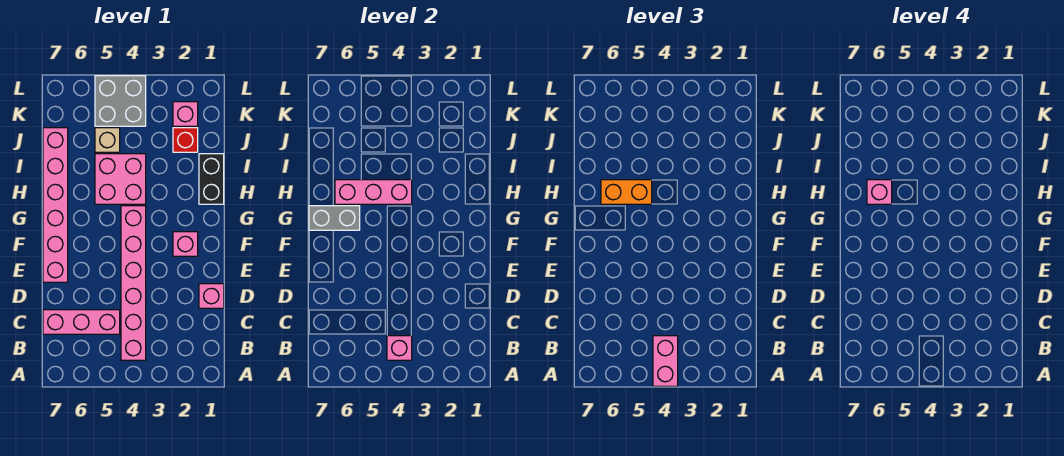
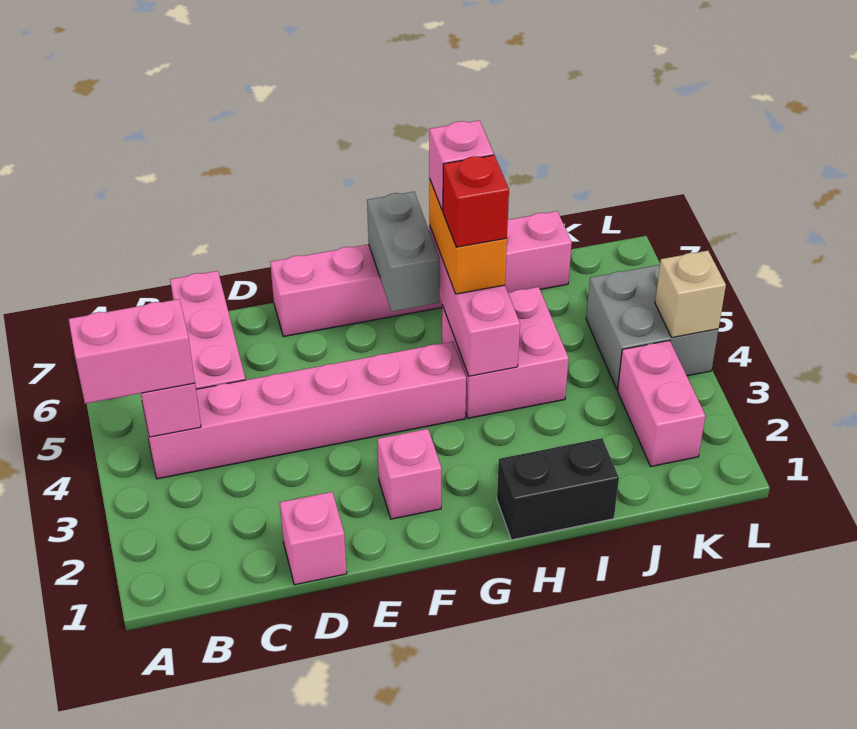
red 1x1 brick [173,128,198,152] -> red 1x1 brick moved to [443,155,509,247]
tan 1x1 brick [95,128,120,152] -> tan 1x1 brick moved to [655,251,726,338]
pink 1x1 brick [173,102,198,126] -> pink 1x2 brick [618,340,705,466]

